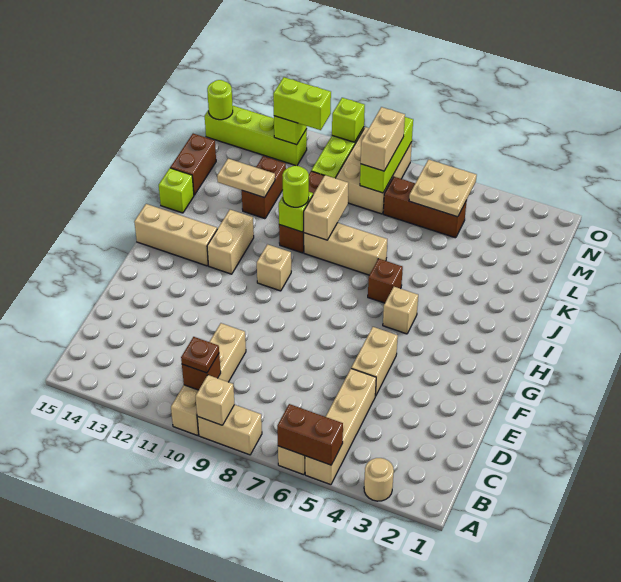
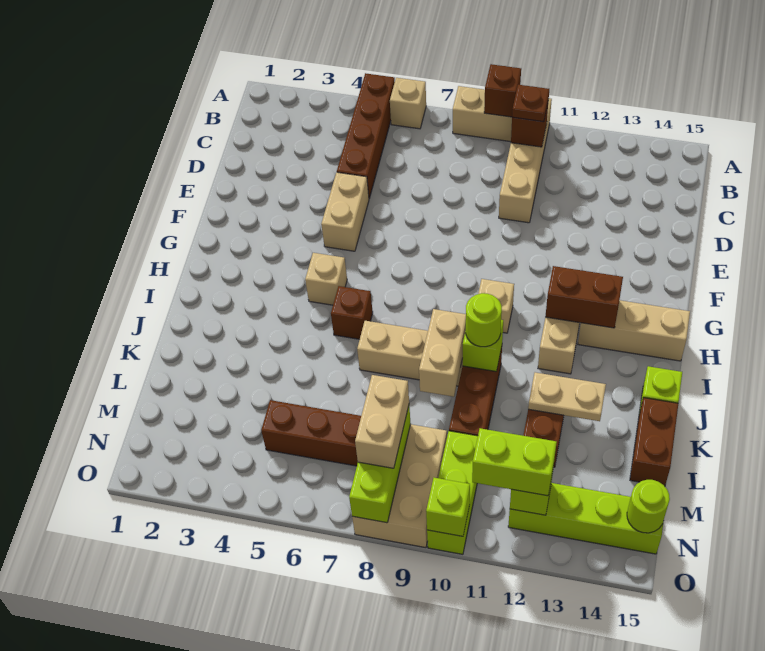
tan 1x1 round brick [364,458,394,501] -> none
tan 1x4 brick [305,369,376,485] -> brown 1x4 brick [337,73,395,198]
brown 1x2 brick [277,404,343,465] -> brown 1x2 brick moved to [545,266,623,328]
tan 1x1 brick [195,375,235,425] -> brown 1x1 brick [484,64,521,117]
tan 2x2 plate [409,160,477,217] -> none

